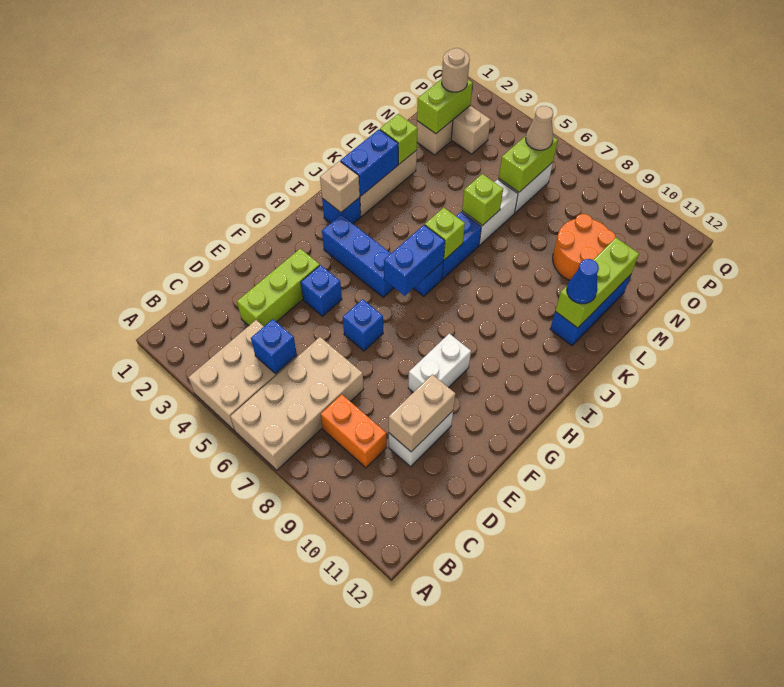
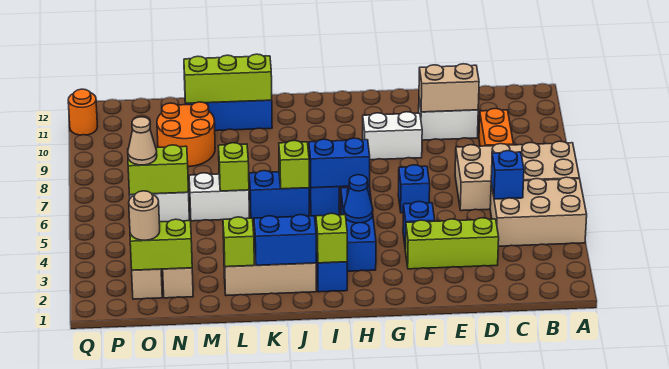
tan 1x1 brick [320,161,360,212] -> lime 1x1 brick [316,213,347,263]
blue 1x1 cone [567,259,599,304] -> blue 1x1 cone moved to [344,175,373,223]
none -> orange 1x1 round brick [68,89,98,135]

